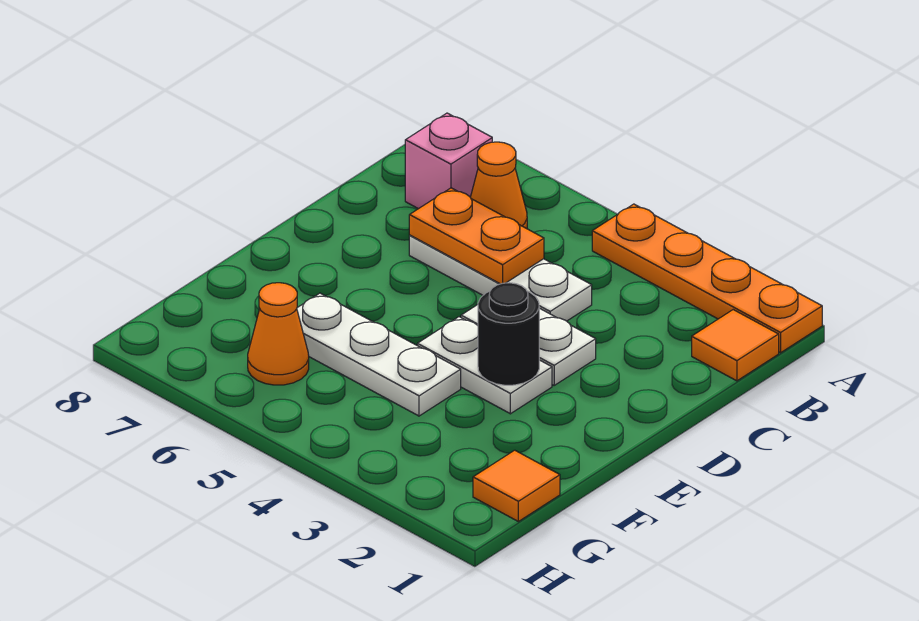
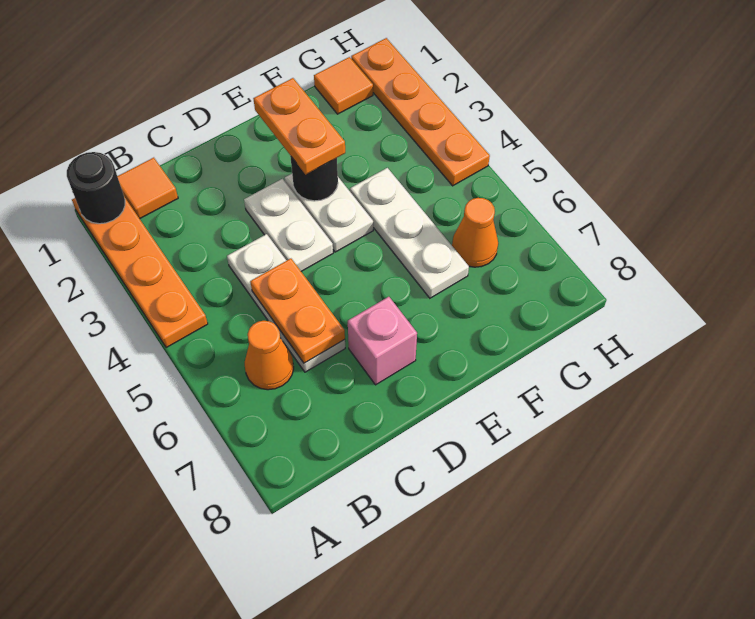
none -> black 1x1 round brick [67,152,125,224]
pink 1x1 brick [405,113,492,209] -> pink 1x1 brick moved to [348,297,417,385]
none -> orange 1x2 plate [253,78,345,175]
none -> orange 1x4 plate [351,38,490,186]

